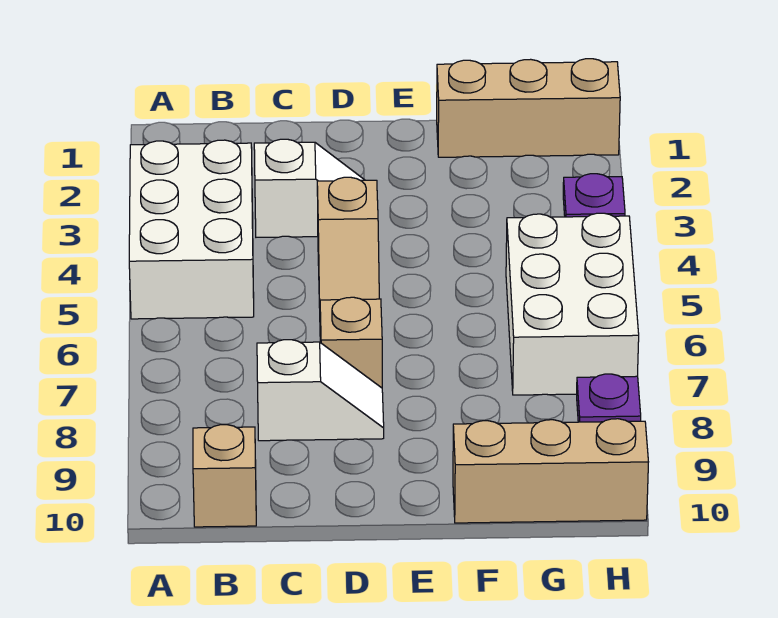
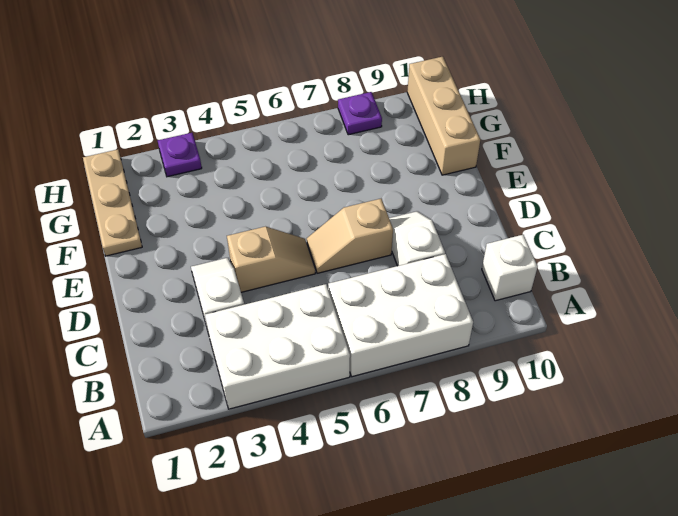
tan 1x1 brick [193,425,256,527] -> white 1x1 brick [482,235,538,301]
tan 1x3 brick [437,59,620,157] -> tan 1x3 plate [83,149,142,256]
white 2x3 brick [506,213,639,395] -> white 2x3 brick moved to [328,254,473,377]

